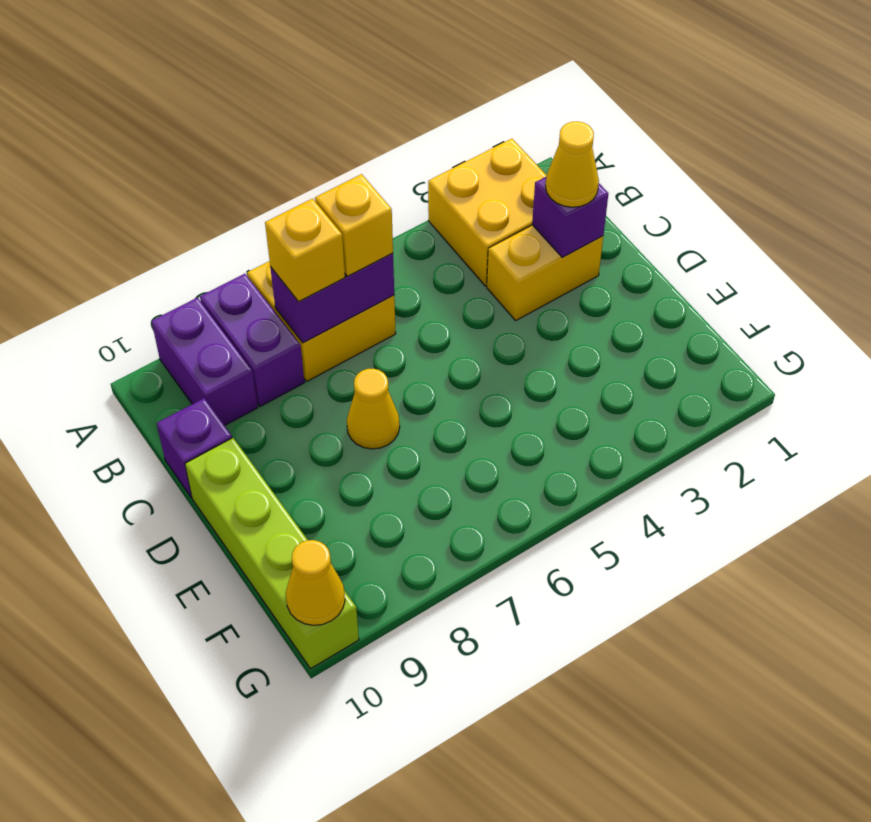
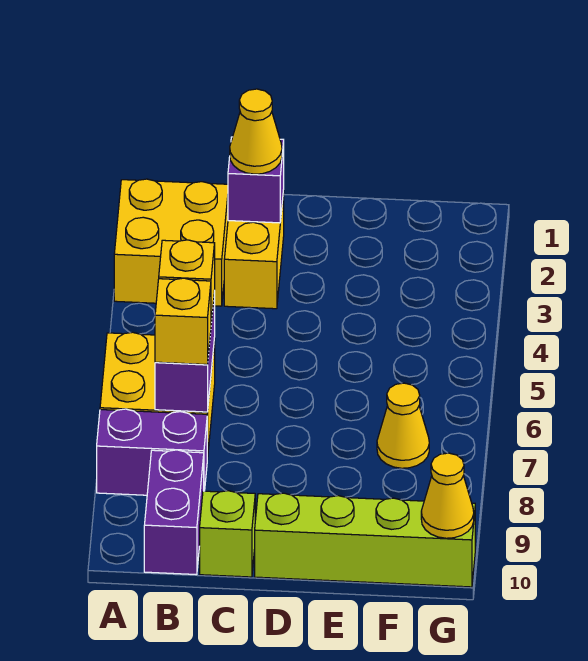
purple 1x2 brick [152,298,258,426] -> purple 1x2 brick turned to [144,450,204,575]
purple 1x1 brick [157,398,232,498] -> lime 1x1 brick [200,491,255,577]
yellow 1x1 cone [347,369,400,449] -> yellow 1x1 cone moved to [377,383,429,468]

